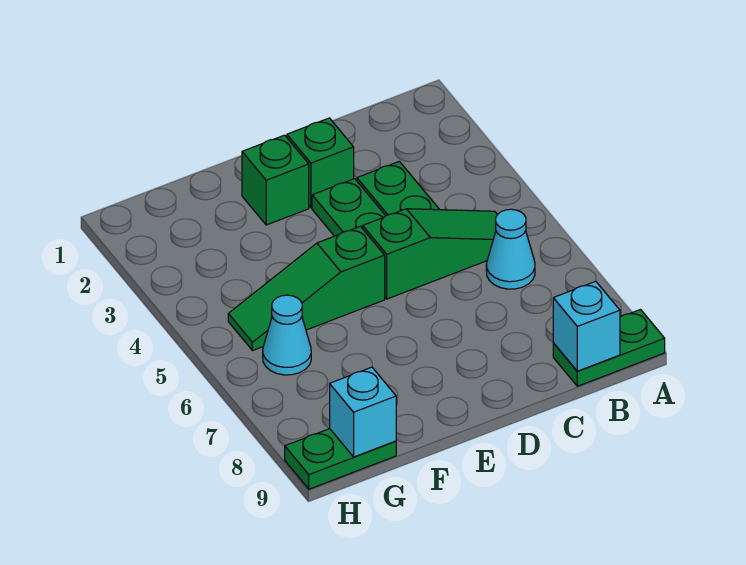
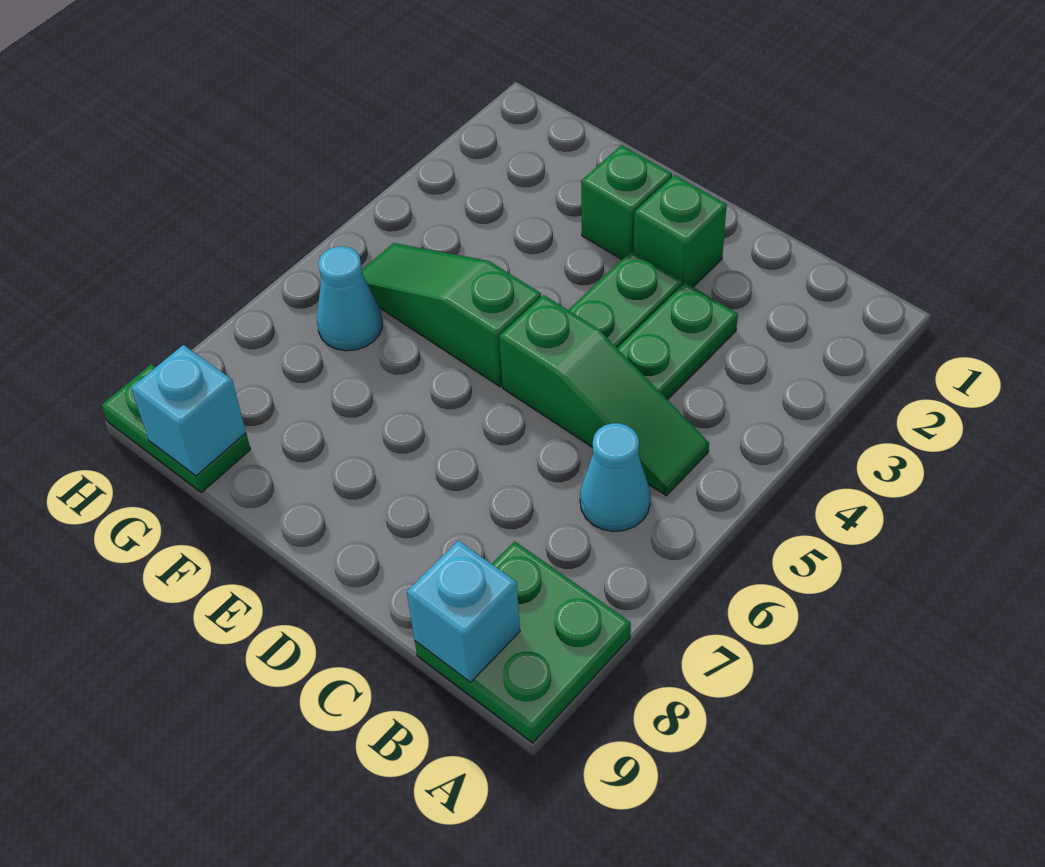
green 1x2 plate [553,310,665,386] -> green 2x2 plate [415,541,631,743]

